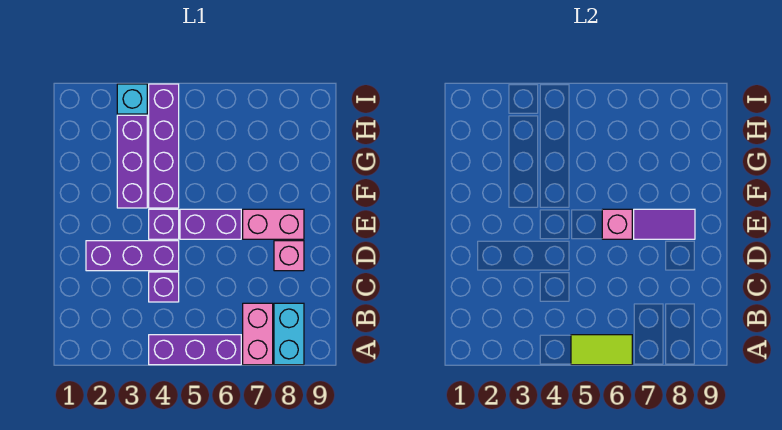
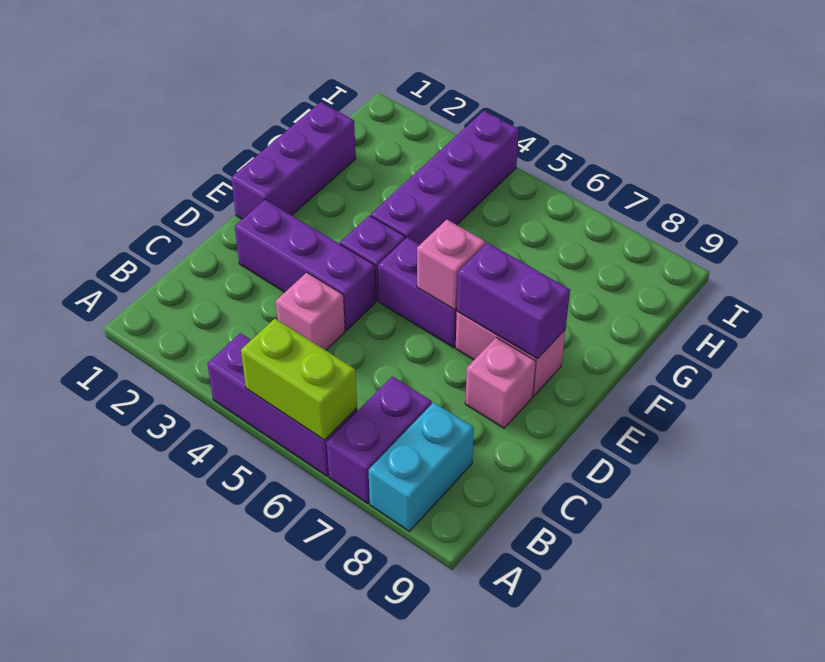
lime 1x2 tile [571,335,632,365] -> lime 1x2 brick [241,319,357,440]
pink 1x2 brick [243,303,273,365] -> purple 1x2 brick [327,376,432,503]
purple 1x1 brick [149,272,179,302] -> pink 1x1 brick [276,273,345,350]
purple 1x2 tile [634,209,695,239] -> purple 1x2 brick [457,243,570,359]
purple 1x3 brick [117,115,147,208] -> purple 1x3 brick moved to [231,102,356,219]
cyan 1x1 brick [117,84,147,114] -> none

